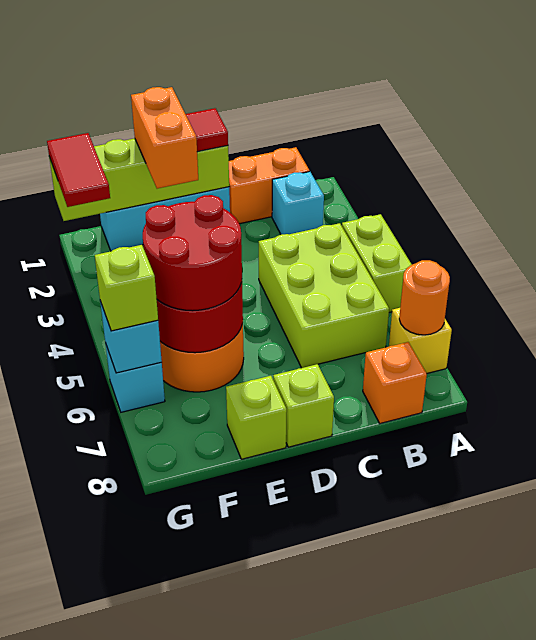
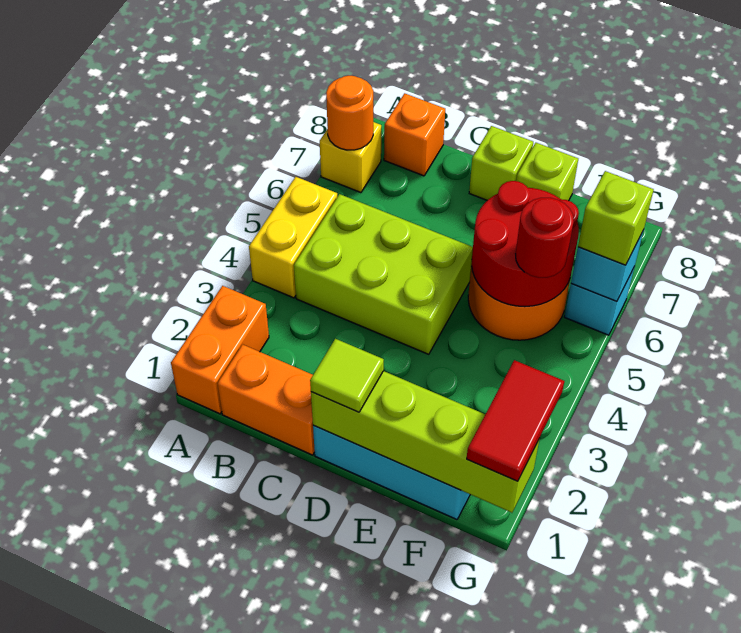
lime 1x2 brick [342,214,412,312] -> yellow 1x2 brick [249,177,337,298]
cyan 1x1 brick [272,172,324,234] -> none
lime 2x3 brick [259,223,389,368] -> lime 2x3 brick turned to [294,194,473,354]
red 1x1 tile [186,108,228,152] -> lime 1x1 tile [310,339,384,412]
orange 1x2 brick [131,87,198,189] -> orange 1x2 brick moved to [171,286,269,414]
red 2x2 round brick [143,195,242,311] -> red 1x1 round brick [516,198,574,278]

